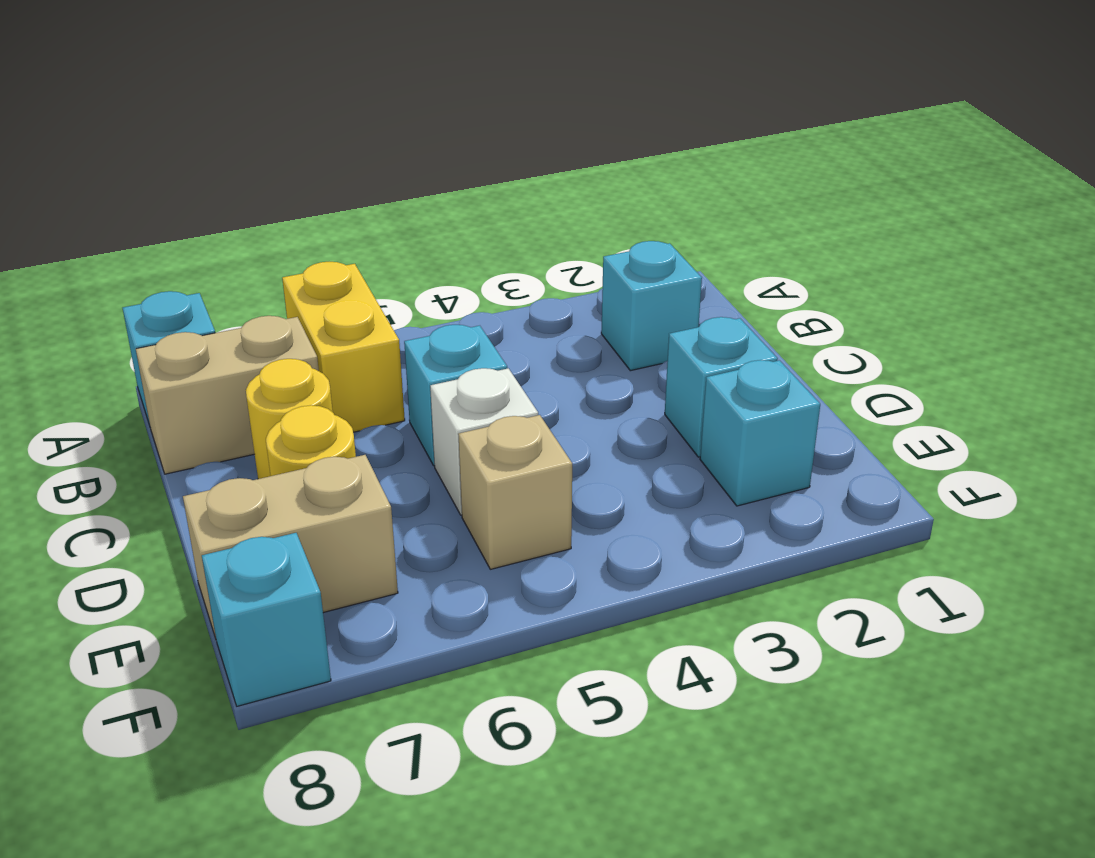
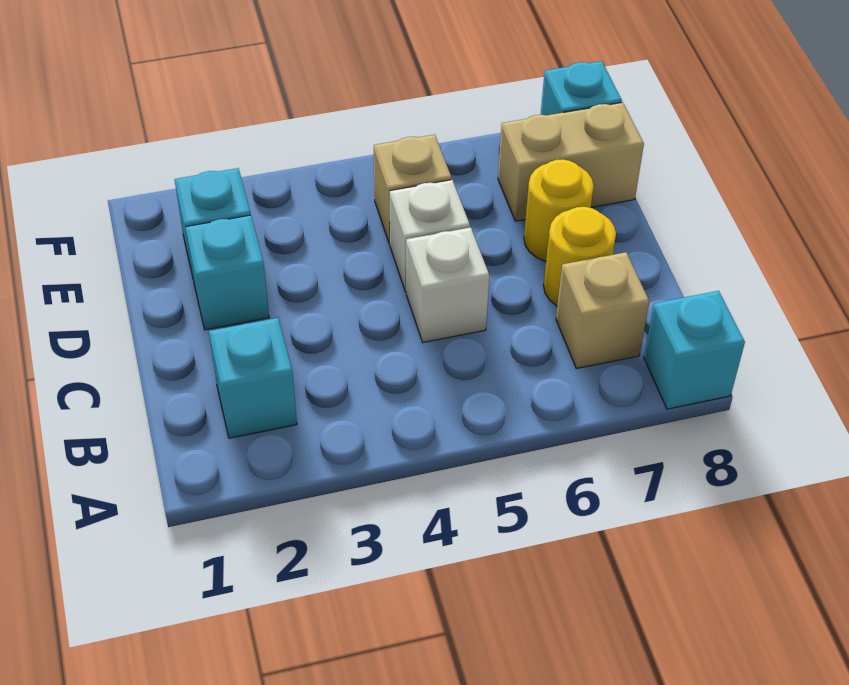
yellow 1x2 brick [282,262,405,432] -> none
tan 1x2 brick [136,316,319,474] -> tan 1x1 brick [556,252,649,369]
cyan 1x1 brick [404,325,507,466] -> white 1x1 brick [406,227,489,342]

